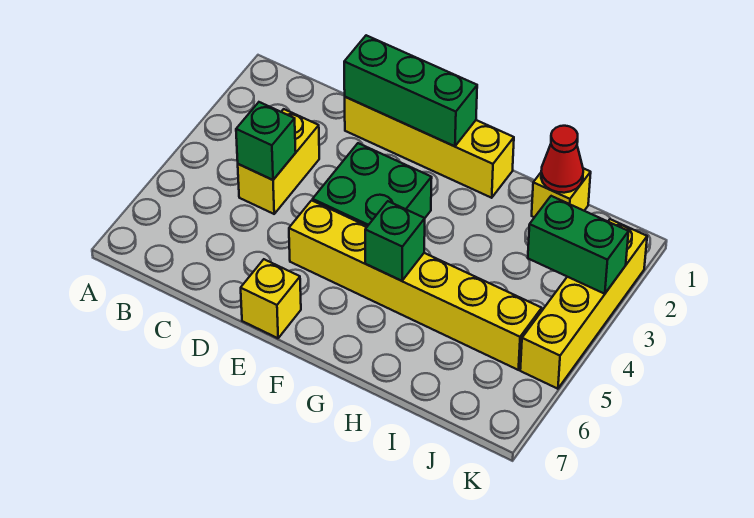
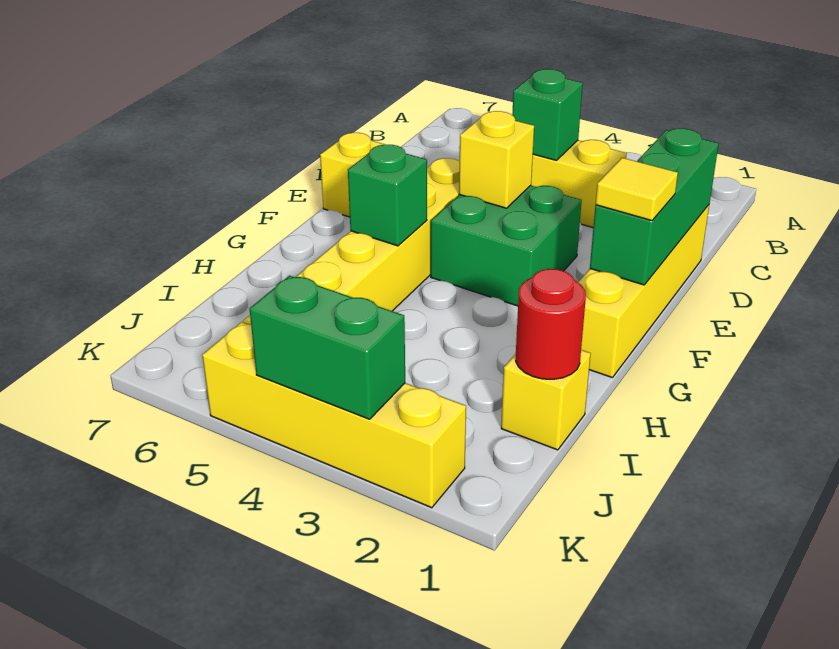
none -> yellow 1x1 brick [459,111,534,208]
none -> yellow 1x1 tile [596,158,678,221]
red 1x1 cone [541,126,583,193] -> red 1x1 round brick [516,269,586,379]
green 1x2 brick [528,196,629,294] -> green 1x2 brick turned to [250,276,405,419]

